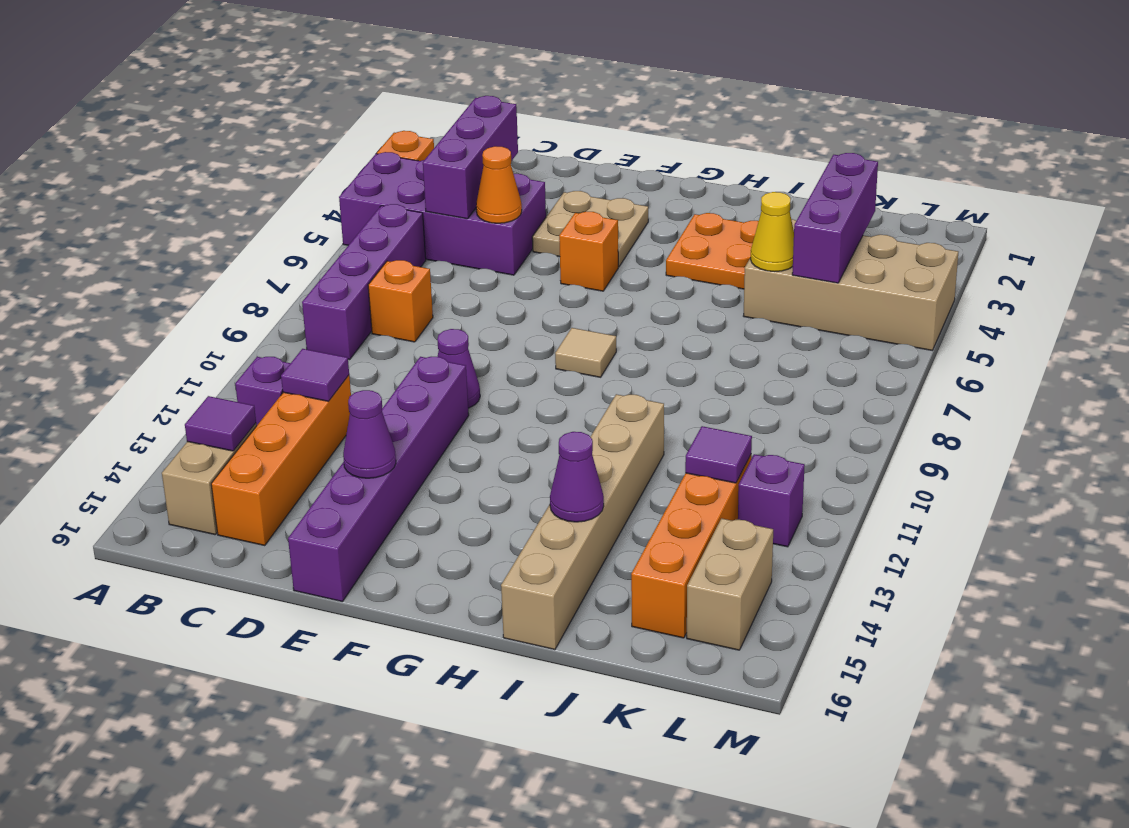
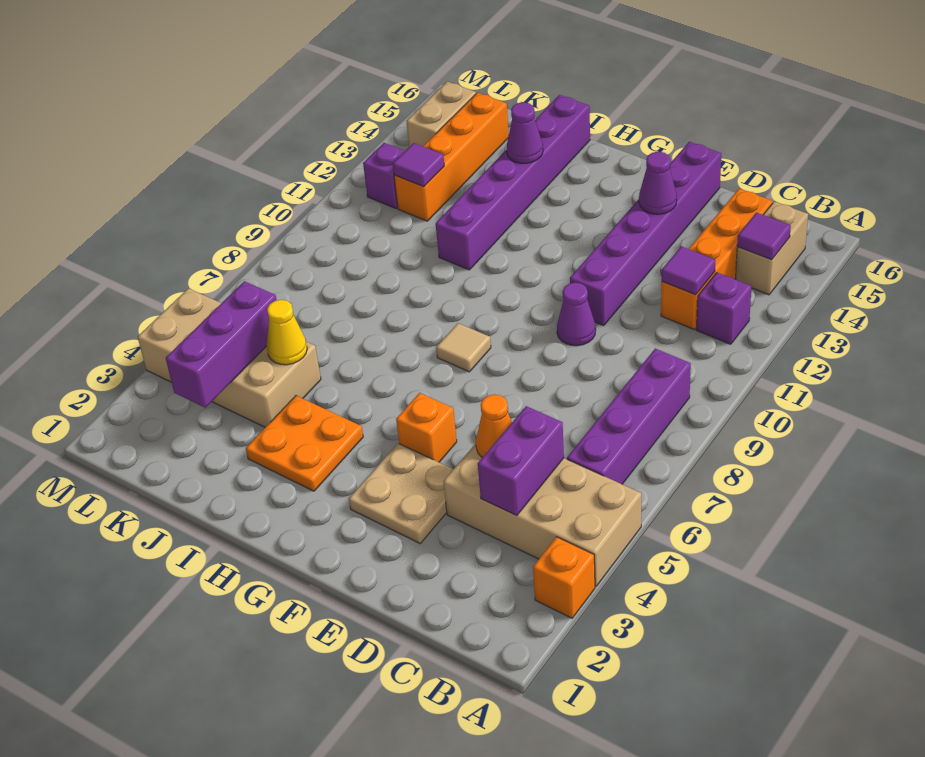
purple 2x4 brick [339,152,546,275] -> tan 2x4 brick [443,444,641,586]
purple 1x3 brick [423,96,518,219] -> purple 1x2 brick [478,406,564,516]
orange 1x1 brick [368,260,433,342] -> none
tan 1x6 brick [501,394,664,650] -> purple 1x6 brick [436,95,590,270]

